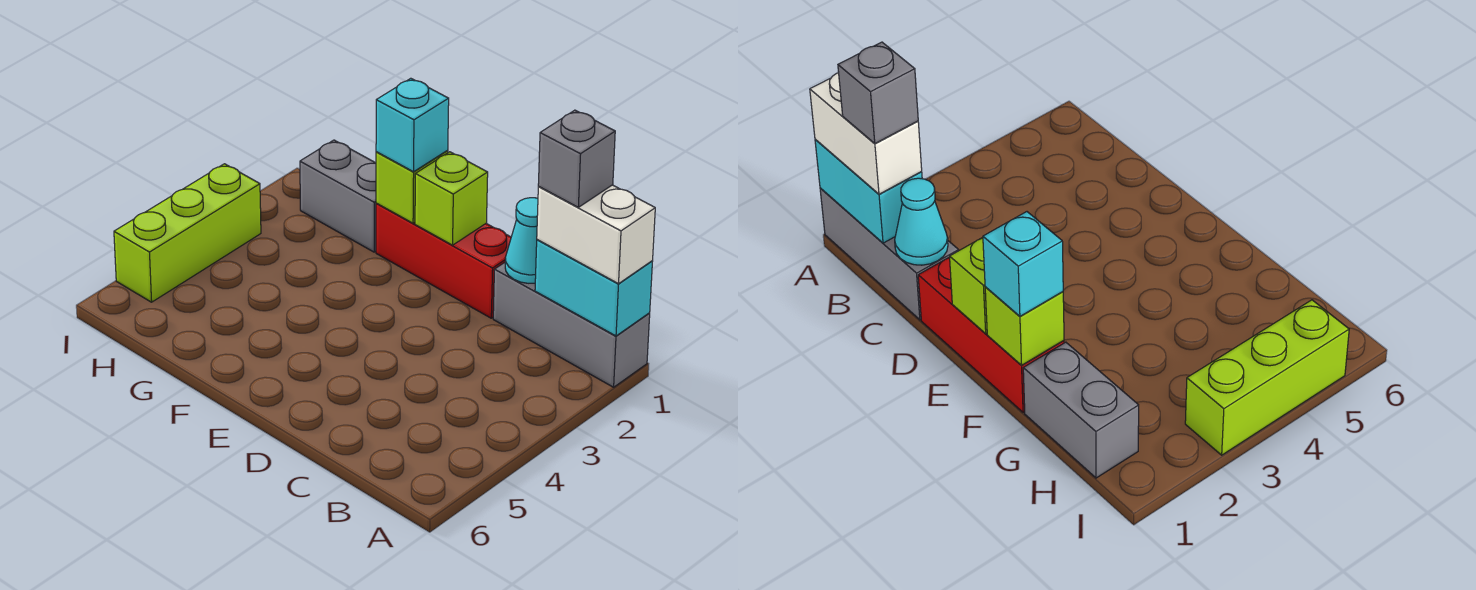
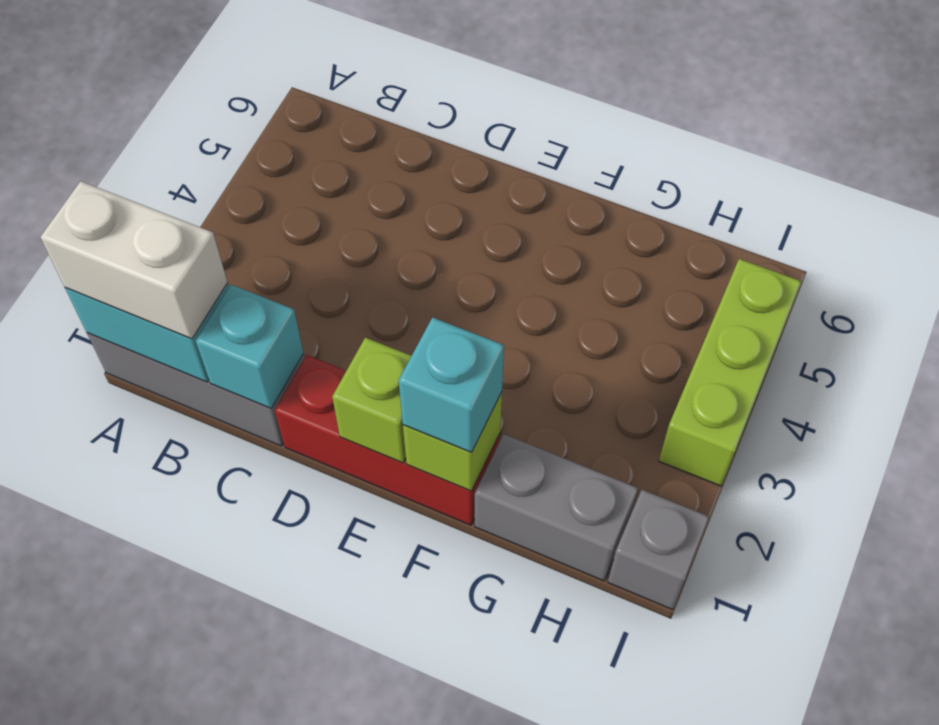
grey 1x1 brick [538,110,615,207] -> grey 1x1 brick moved to [608,490,709,610]
cyan 1x1 cone [505,198,538,283] -> cyan 1x1 brick [196,285,303,408]

